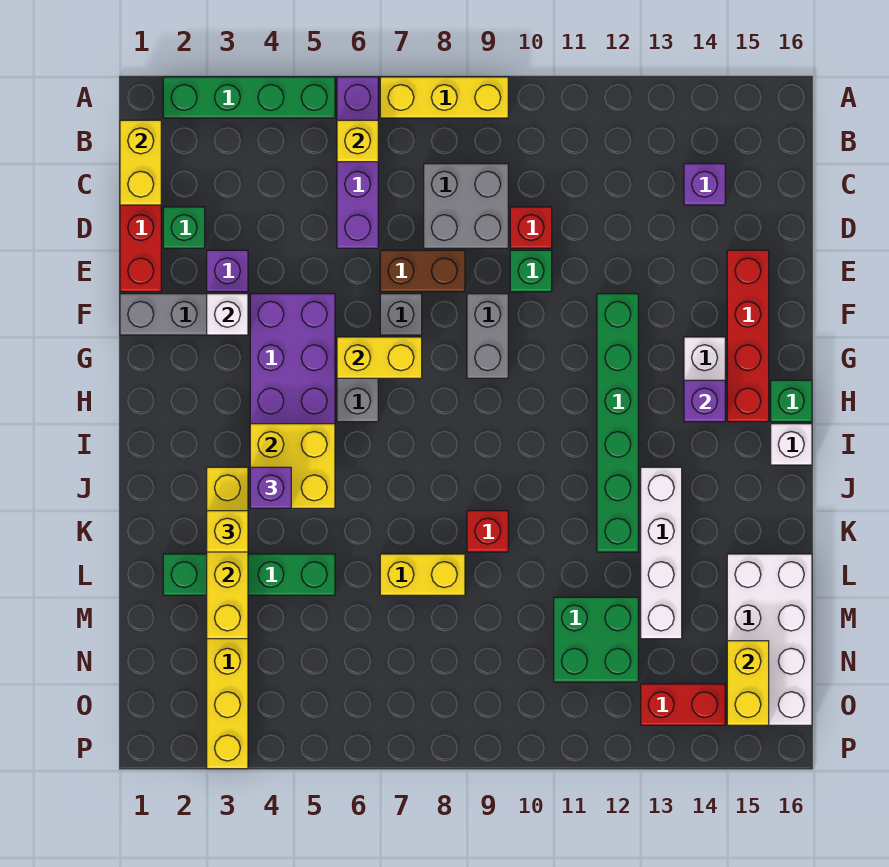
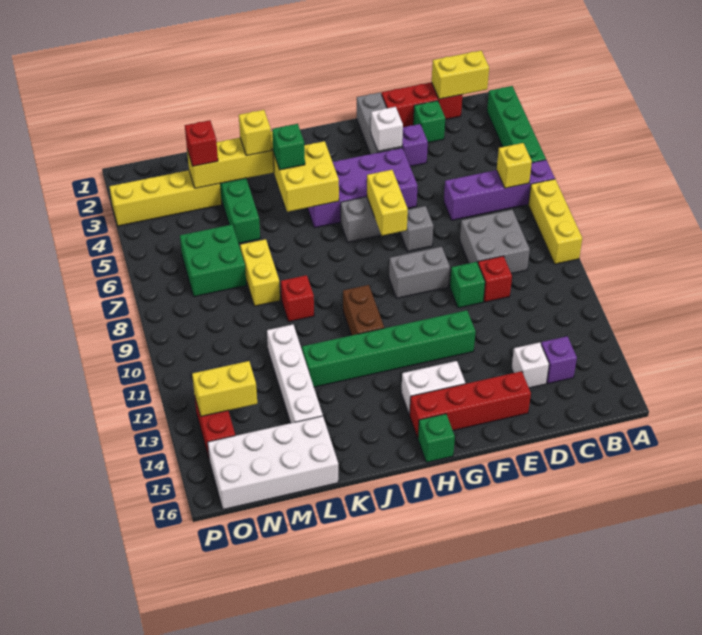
brown 1x2 brick [380,250,465,292] -> brown 1x2 brick moved to [343,285,384,335]
purple 1x1 brick [684,380,725,422] -> none
white 1x1 brick [771,424,812,465] -> white 1x1 brick moved to [512,342,549,388]
purple 1x1 brick [250,467,291,508] -> green 1x1 brick [272,124,305,170]
white 1x4 brick [641,467,682,639] -> white 1x4 brick turned to [267,325,323,423]
none -> red 1x1 brick [185,120,218,166]
green 2x2 brick [554,597,638,682] -> green 2x2 brick moved to [180,225,246,297]
yellow 1x2 brick [727,641,769,725] -> yellow 1x2 brick moved to [192,361,257,416]

